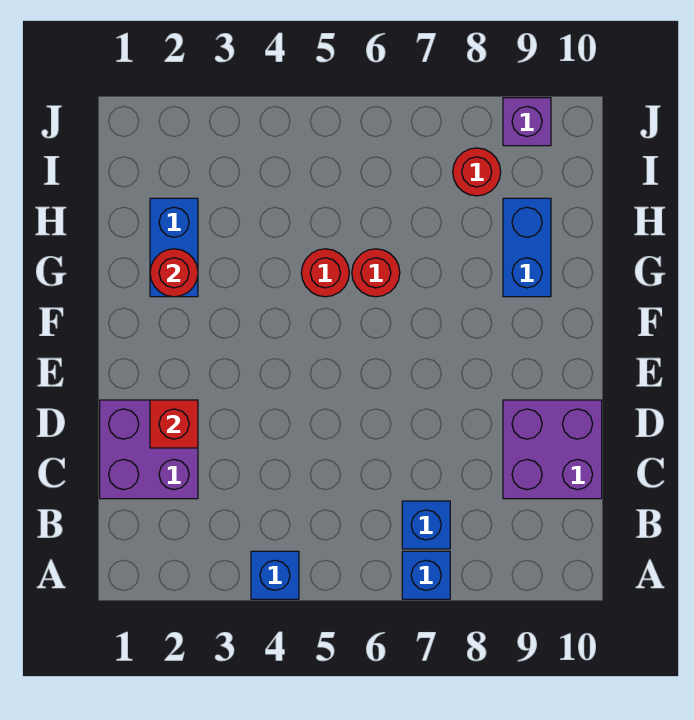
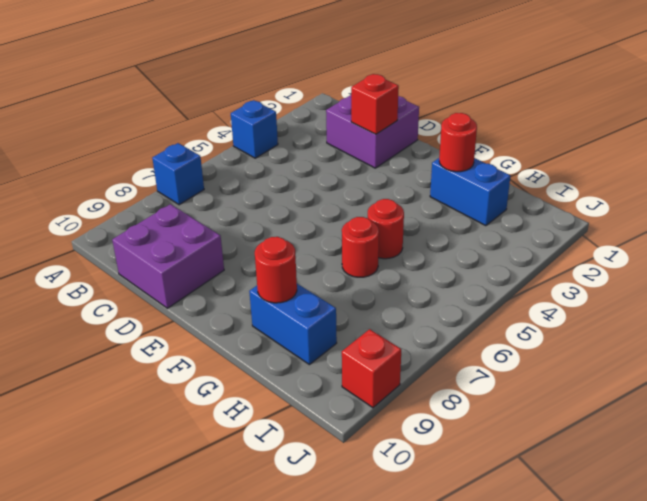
blue 1x1 brick [402,501,450,549] -> none
red 1x1 round brick [453,148,501,196] -> red 1x1 round brick moved to [255,237,297,303]
purple 1x1 brick [503,98,551,146] -> red 1x1 brick [342,329,401,408]

